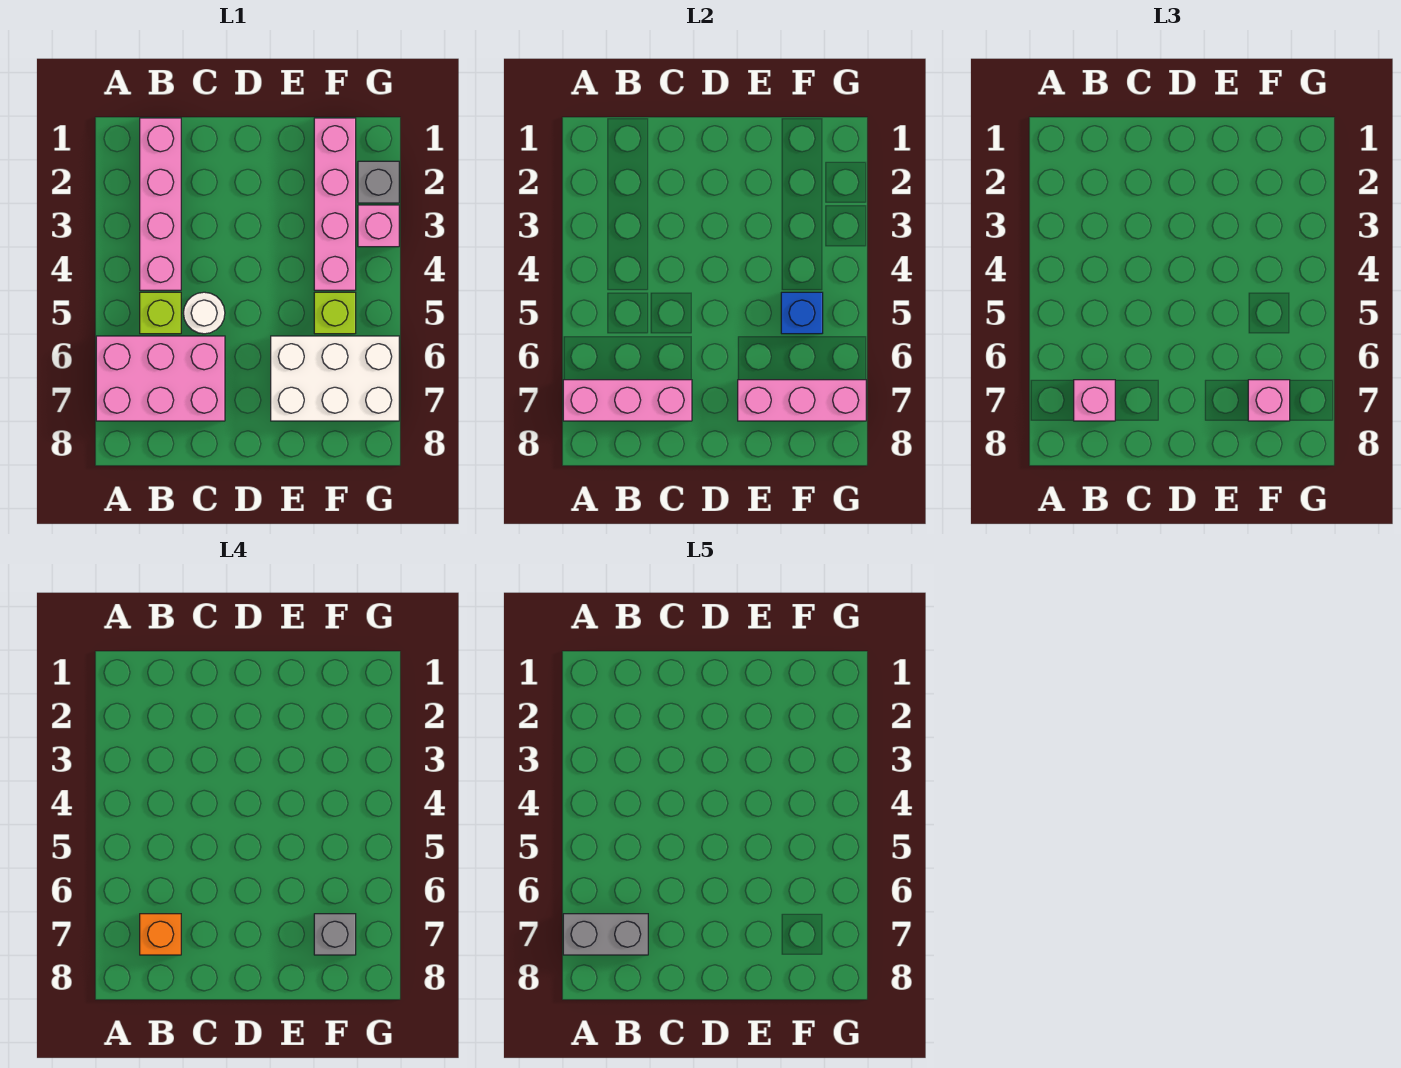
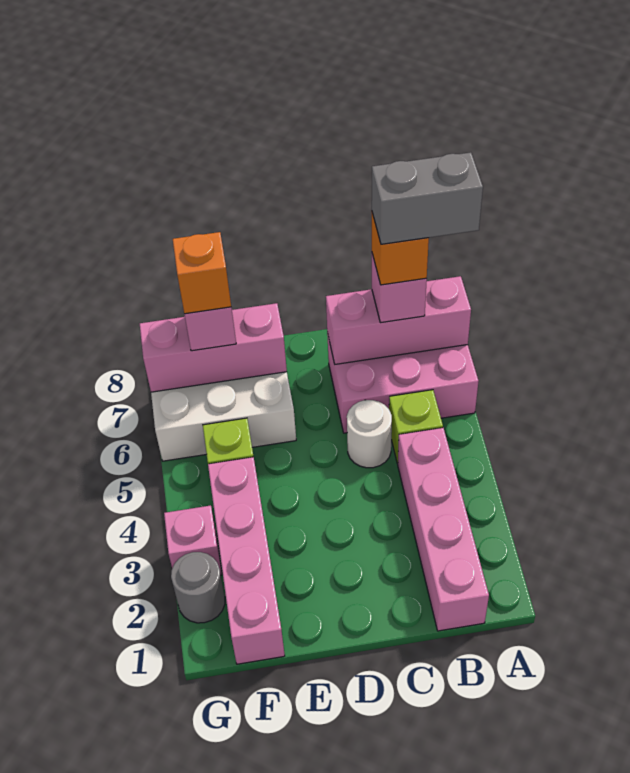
blue 1x1 brick [781,292,823,334] -> none
grey 1x1 brick [314,914,356,955] -> orange 1x1 brick [173,232,231,314]
grey 1x1 brick [358,161,399,203] -> grey 1x1 round brick [171,552,225,623]

